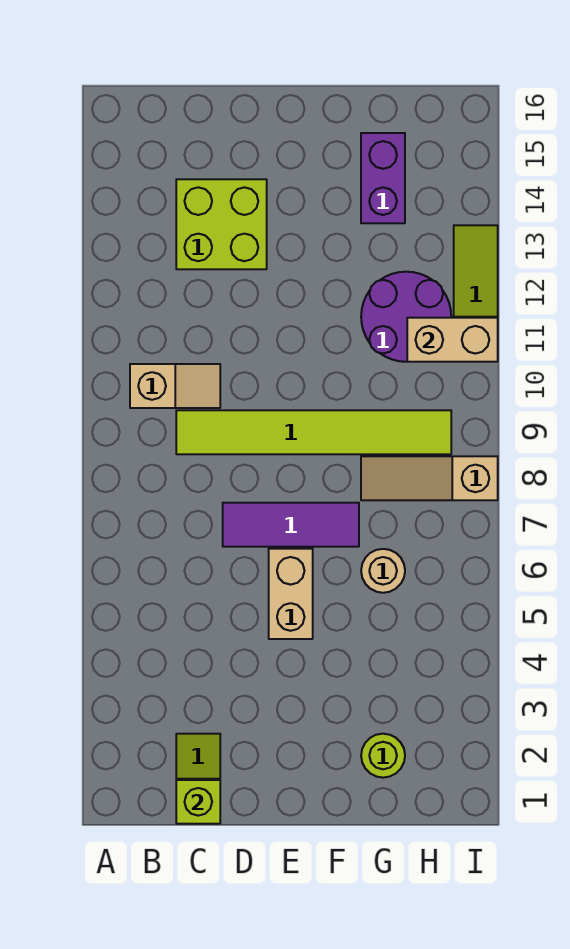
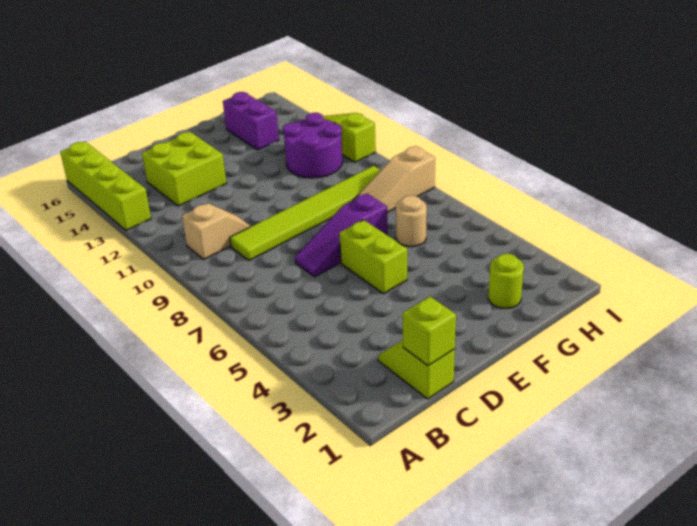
none -> lime 1x4 brick [60,142,151,230]
purple 1x3 tile [223,503,359,547] -> purple 1x3 slope [295,194,388,277]
tan 1x2 brick [269,549,313,639] -> lime 1x2 brick [339,220,407,294]
tan 1x2 brick [407,318,498,362] -> none

